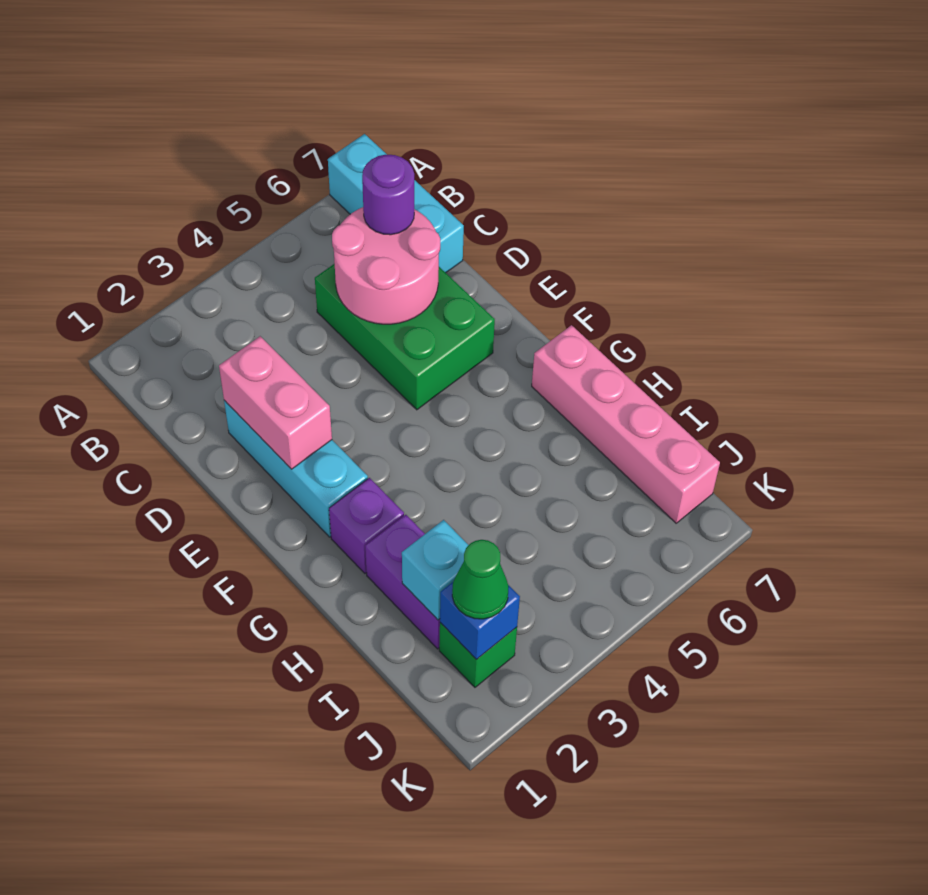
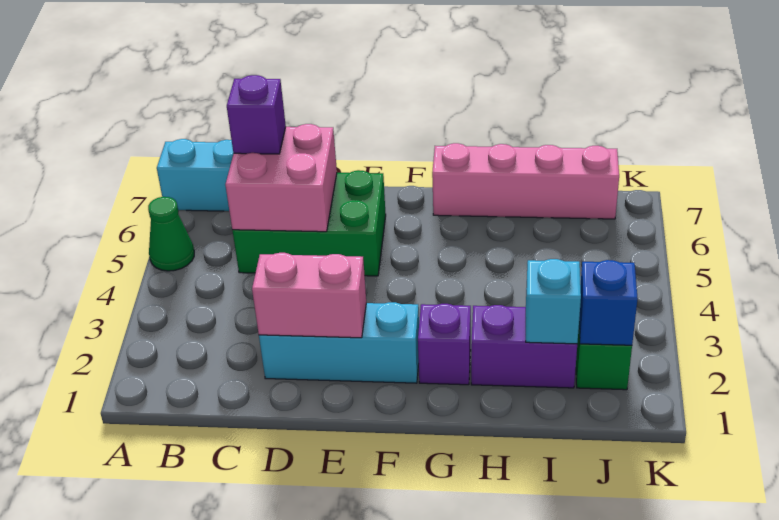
pink 2x2 round brick [332,207,440,324] -> pink 2x2 brick [225,124,337,232]
purple 1x1 round brick [362,155,414,235] -> purple 1x1 brick [227,75,286,154]
green 1x1 cone [452,540,509,619] -> green 1x1 cone moved to [148,197,194,271]

